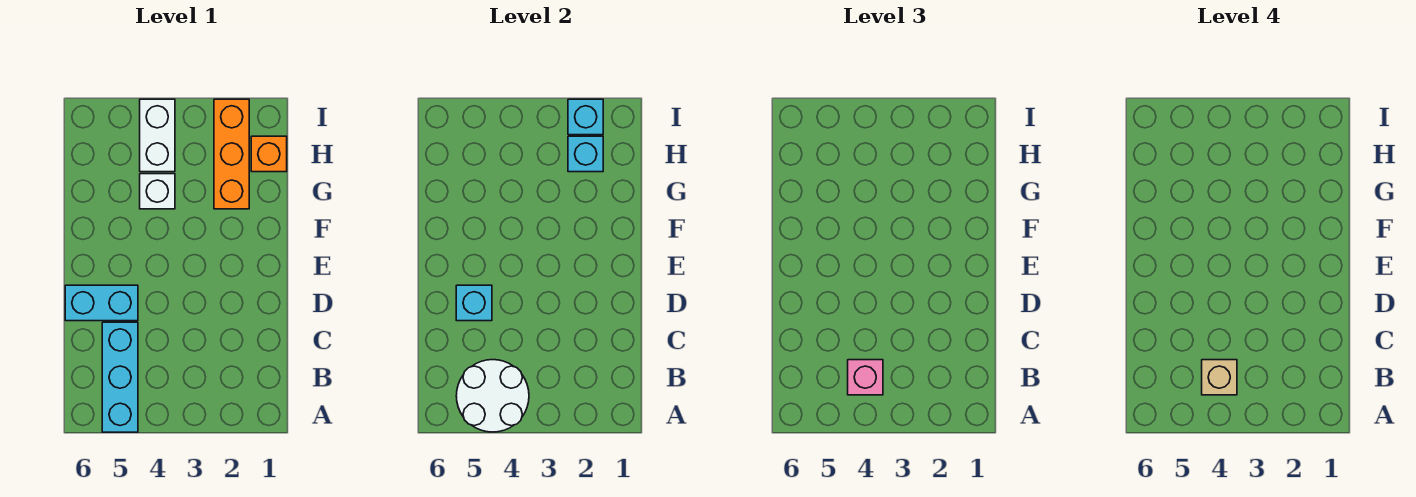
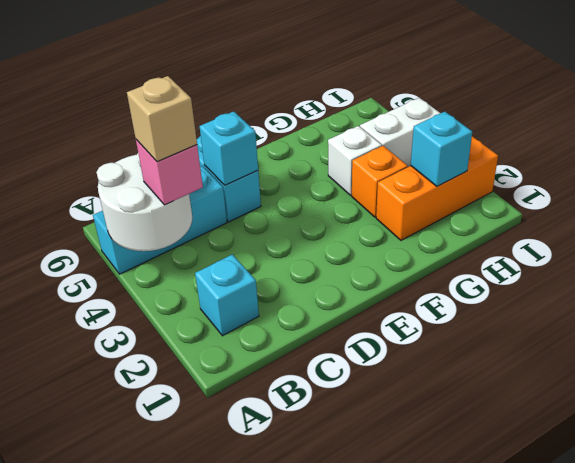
orange 1x1 brick [251,136,287,172] -> orange 1x1 brick moved to [352,146,408,217]
cyan 1x1 brick [568,99,603,135] -> cyan 1x1 brick moved to [195,254,259,336]

